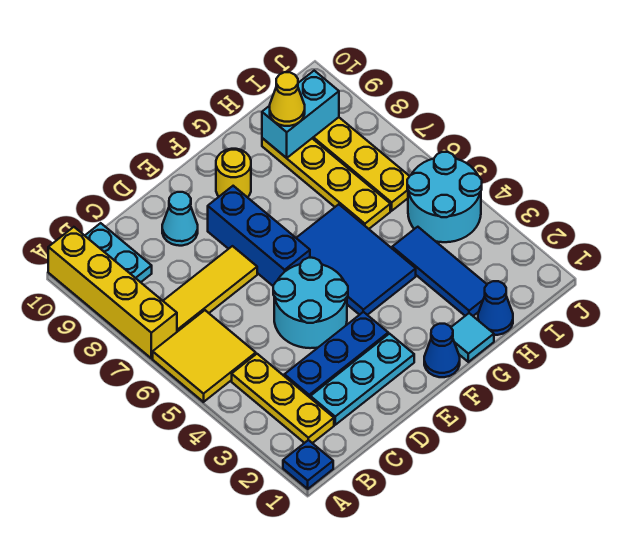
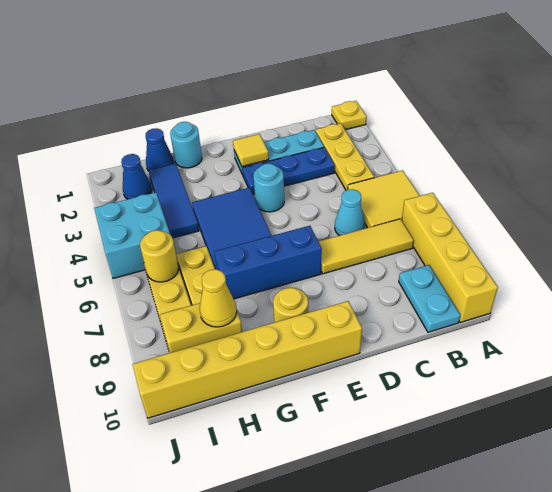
blue 1x1 plate [283,440,333,489] -> yellow 1x1 plate [332,101,367,130]
cyan 2x2 round brick [273,258,348,348] -> cyan 1x1 round brick [253,164,284,212]
cyan 1x1 cone [162,192,198,246] -> cyan 1x1 cone moved to [335,189,365,236]
none -> yellow 1x1 tile [233,134,269,166]
blue 1x3 brick [208,186,310,286] -> blue 1x3 brick turned to [214,226,322,299]
none -> yellow 1x6 brick [133,301,362,418]
blue 1x1 cone [424,324,460,377] -> blue 1x1 cone moved to [121,154,152,199]
cyan 1x1 tile [451,313,494,362] -> cyan 1x1 round brick [170,122,202,168]
cyan 1x2 brick [262,71,339,158] -> yellow 1x2 brick [160,303,242,353]
cyan 2x2 round brick [407,152,482,242] -> cyan 2x2 brick [94,192,170,278]
none -> yellow 1x1 round brick [140,230,179,282]

